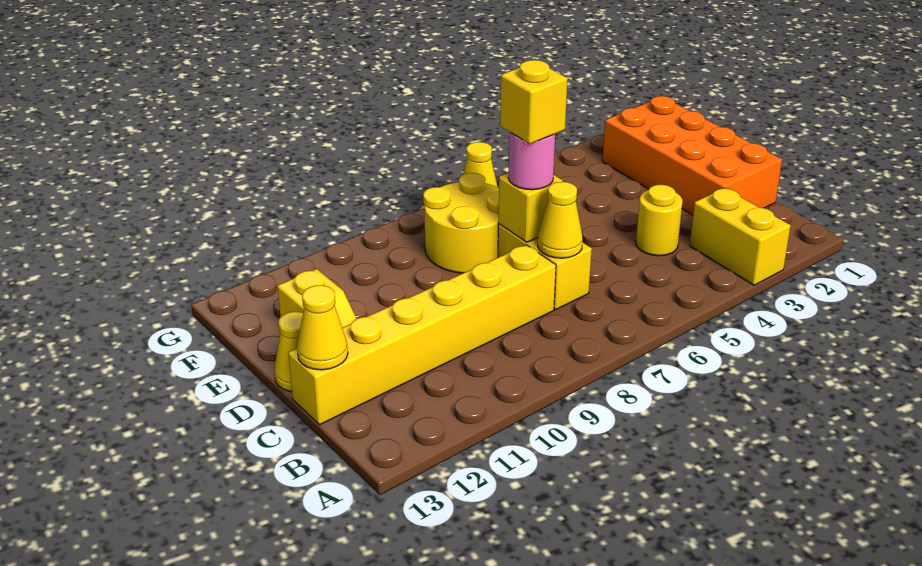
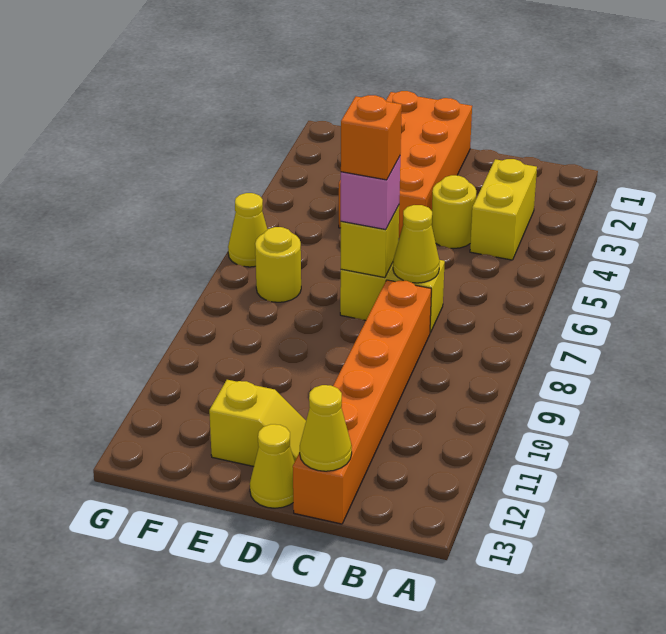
yellow 1x2 brick [690,188,791,285] -> yellow 1x2 brick turned to [470,159,537,260]
orange 2x4 brick [602,96,782,215] -> orange 2x4 brick turned to [339,91,472,238]
yellow 1x6 brick [288,245,556,425] -> orange 1x6 brick [293,280,431,524]
pink 1x1 round brick [508,132,555,190] -> pink 1x1 brick [341,157,400,230]
yellow 1x1 brick [500,60,568,144] -> orange 1x1 brick [341,95,402,180]
yellow 2x2 round brick [423,173,499,273] -> yellow 1x1 round brick [255,227,301,302]

